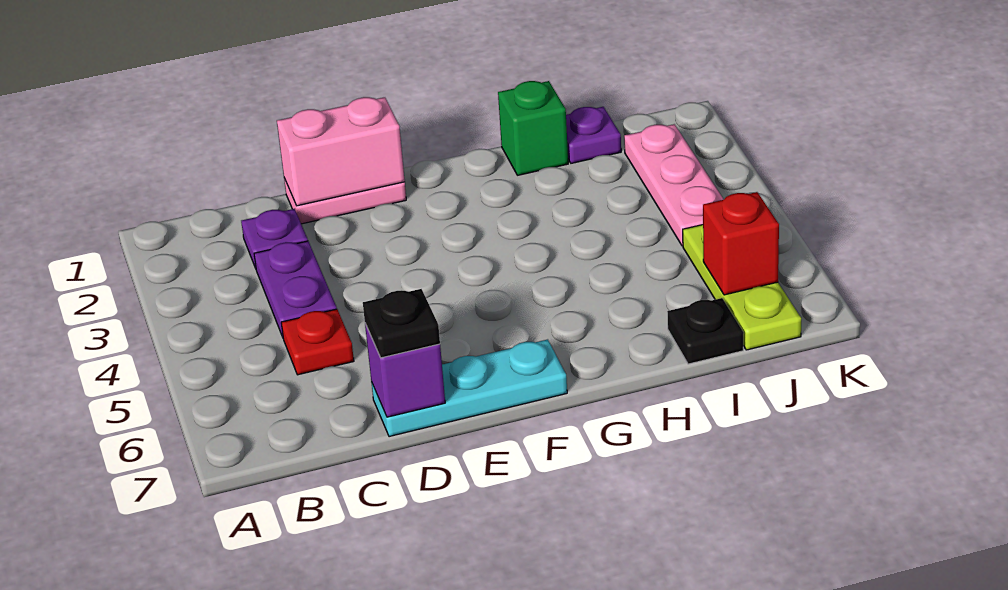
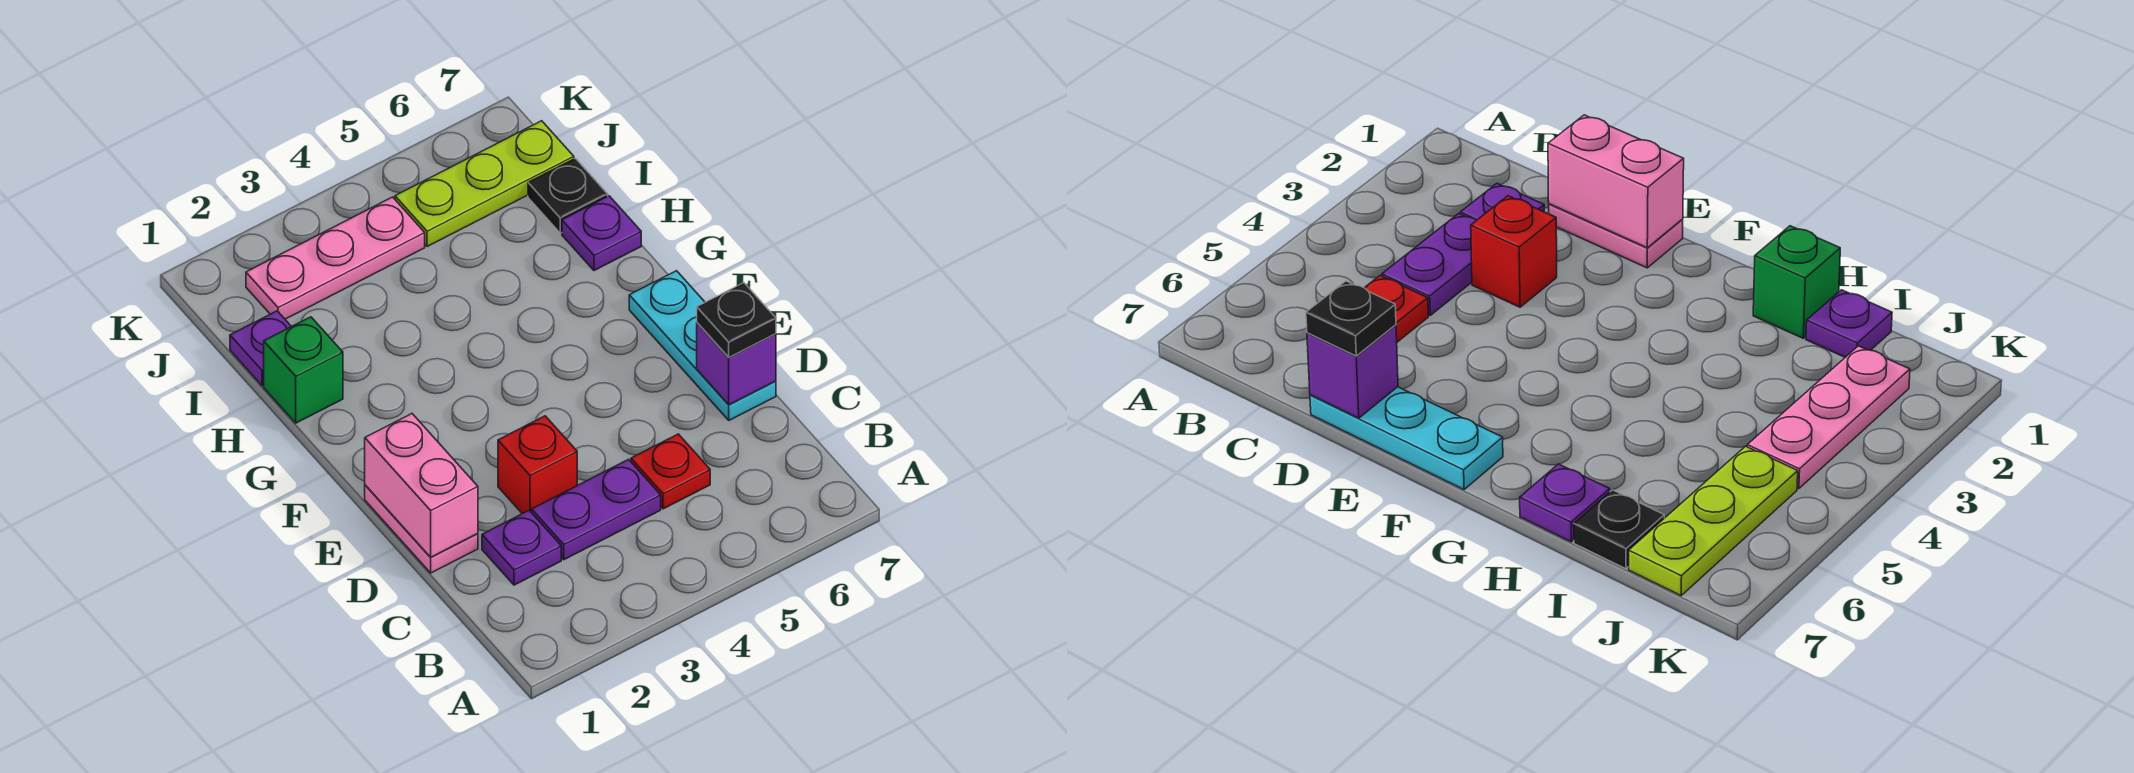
none -> purple 1x1 plate [562,196,641,271]
red 1x1 brick [703,192,779,295] -> red 1x1 brick moved to [498,416,577,514]

